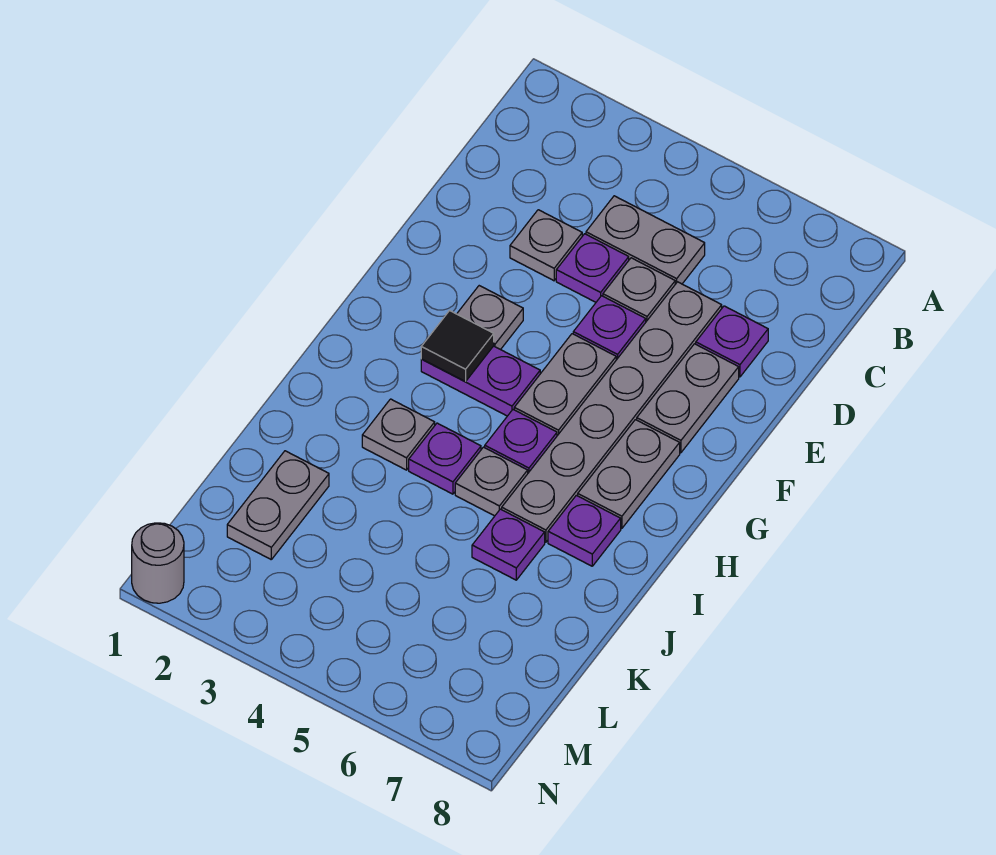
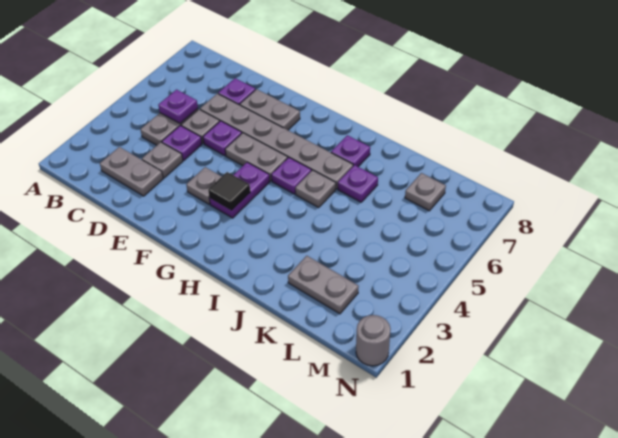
grey 1x2 plate [578,420,680,528] -> grey 1x2 plate moved to [100,147,163,196]
grey 1x1 plate [362,399,435,470] -> grey 1x1 plate moved to [405,173,446,211]
purple 1x1 plate [409,423,481,494] -> purple 1x1 plate moved to [158,90,198,123]

